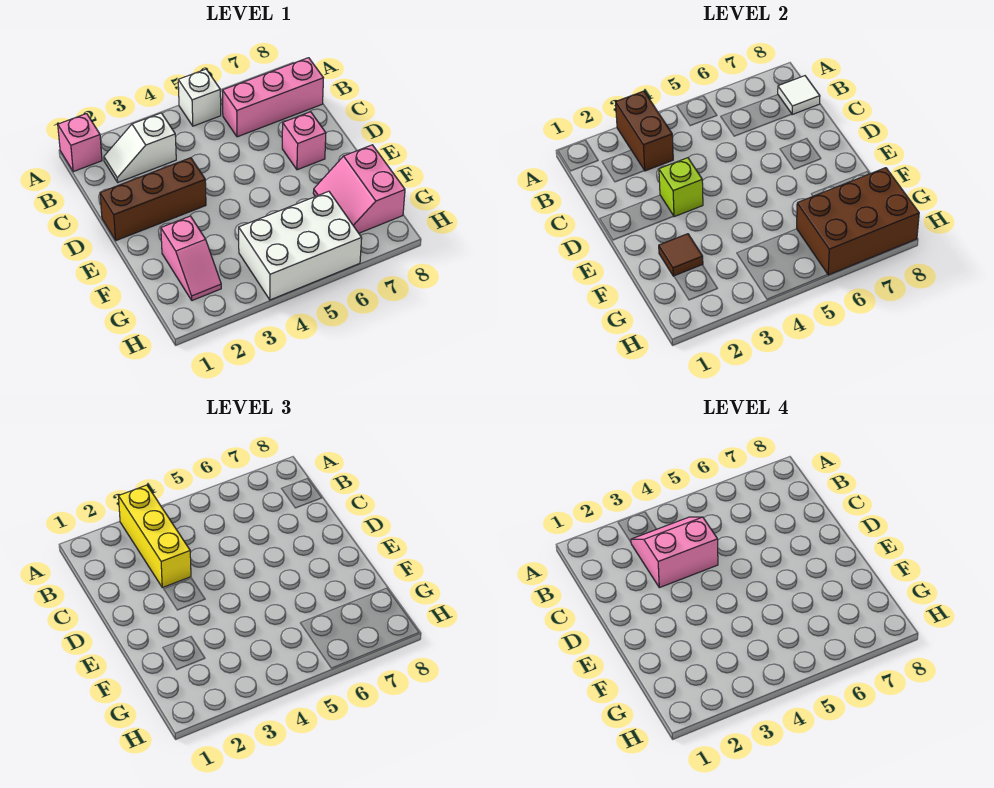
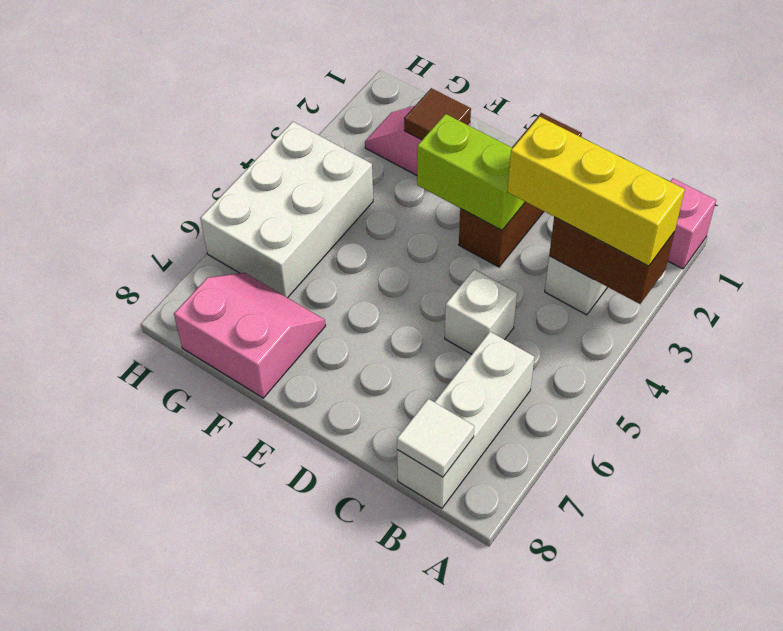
white 1x1 brick [178,69,221,126] -> white 1x1 brick moved to [445,269,517,354]
pink 2x2 slope [631,517,718,588] -> none
pink 1x3 brick [223,58,323,137] -> white 1x3 brick [397,332,534,508]
lime 1x1 brick [659,158,703,217] -> lime 1x2 brick [417,114,525,230]
pink 1x1 brick [282,112,326,170] -> none
brown 2x3 brick [797,168,919,275] -> none

